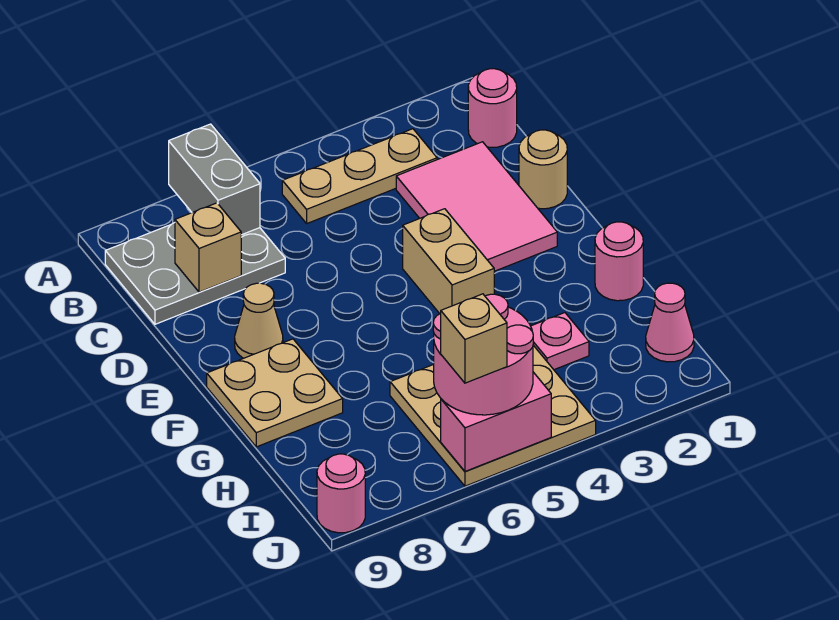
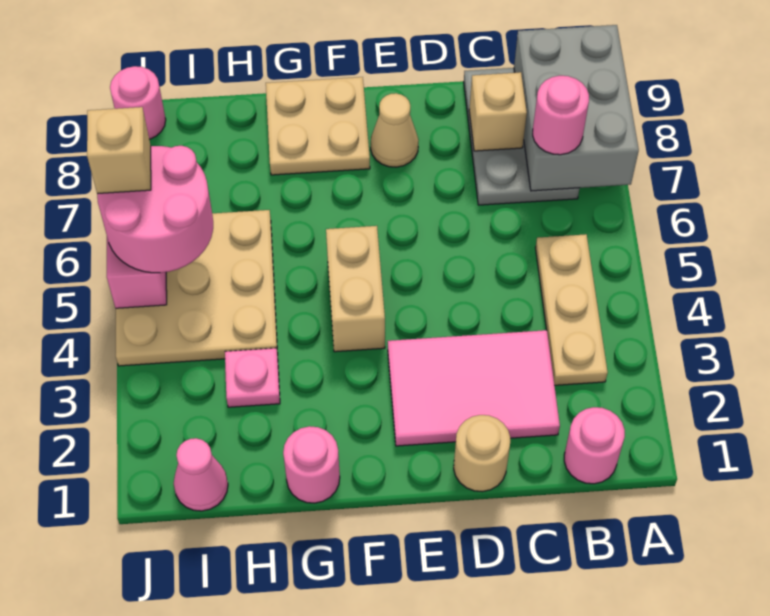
grey 1x2 brick [169,124,260,235] -> grey 2x3 brick [514,25,639,191]
none -> pink 1x1 round brick [533,76,589,155]
tan 1x2 brick [403,209,494,314] -> tan 1x2 brick turned to [326,226,385,352]

